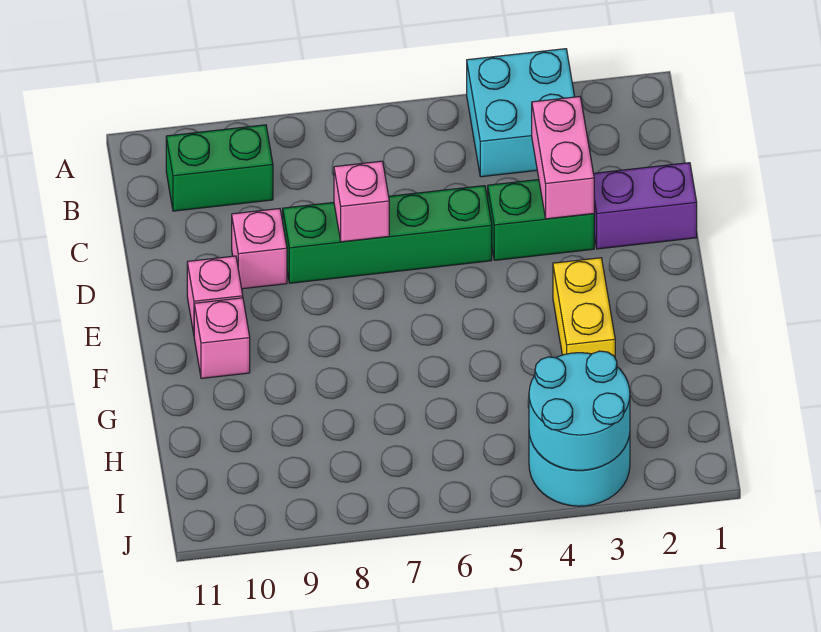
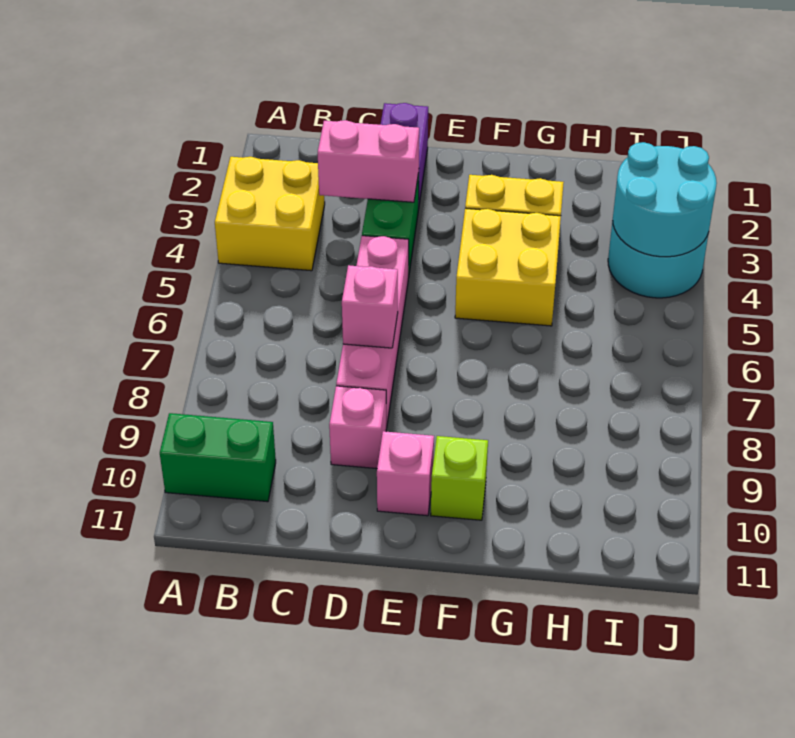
cyan 2x2 brick [467,49,575,177] -> yellow 2x2 brick [215,157,325,271]
green 1x2 brick [166,125,273,211] -> green 1x2 brick turned to [160,413,276,502]
green 1x4 brick [283,186,492,283] -> pink 1x4 brick [336,236,409,428]
none -> yellow 2x2 brick [455,208,561,326]
pink 1x1 brick [194,298,250,378] -> lime 1x1 brick [431,436,488,520]

